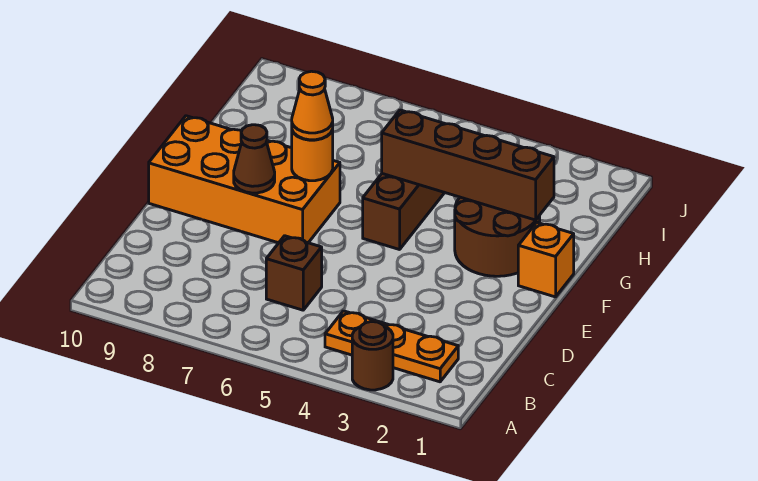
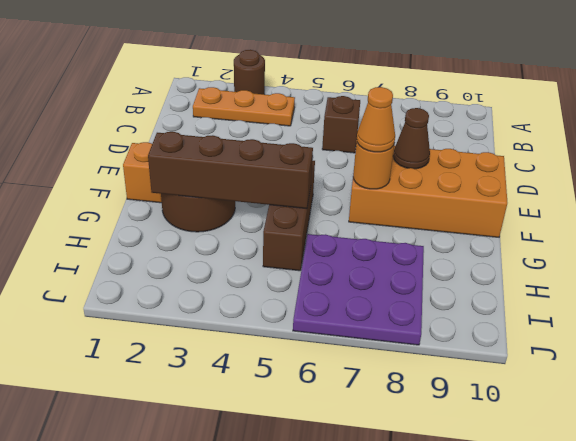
none -> purple 3x3 plate [293,234,424,345]

